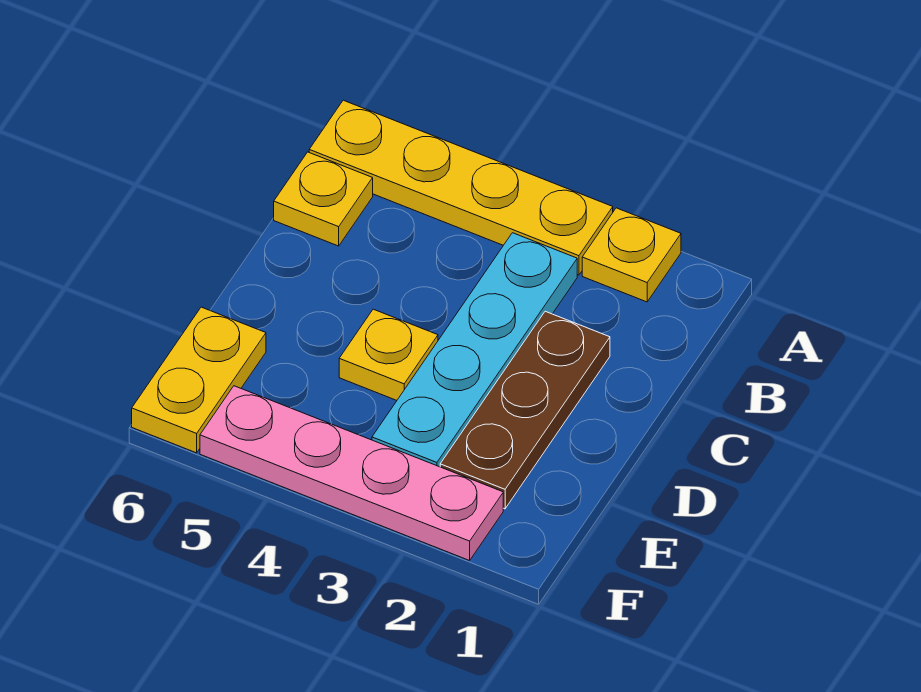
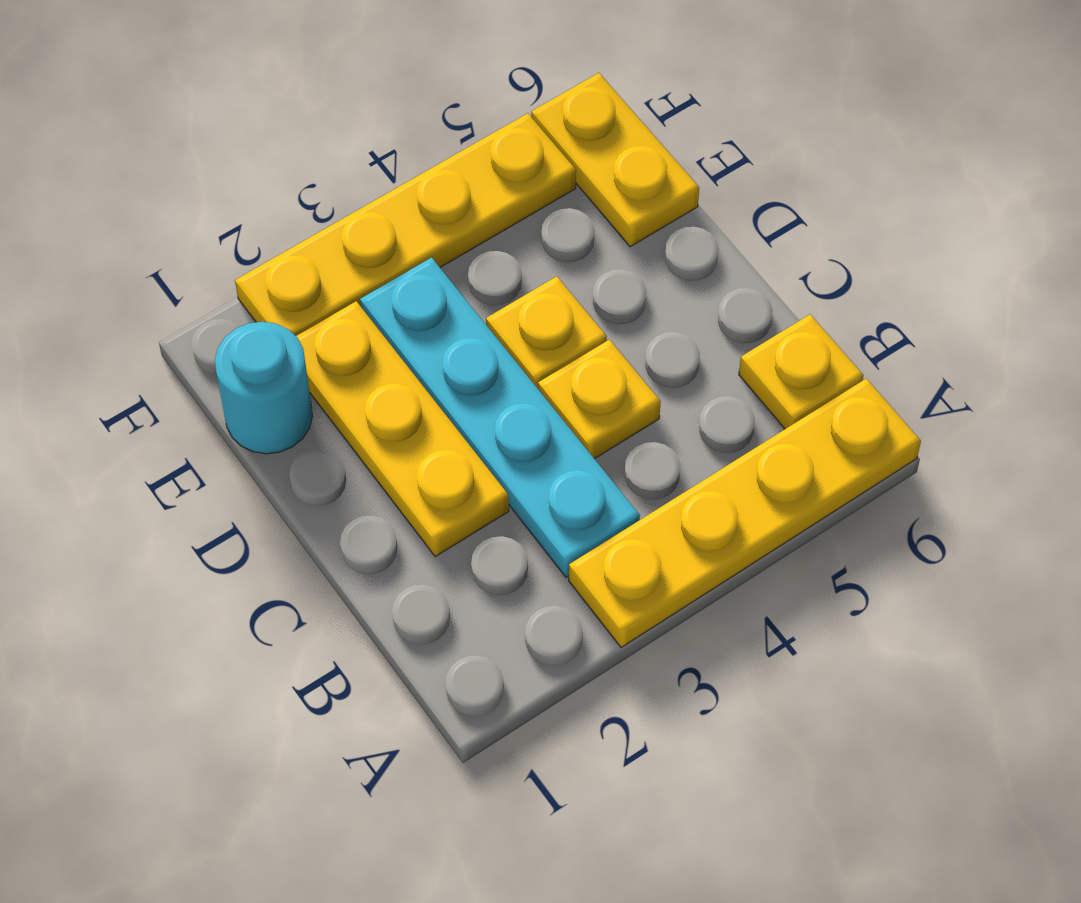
yellow 1x1 plate [582,208,681,302] -> yellow 1x1 plate moved to [538,340,661,459]
brown 1x3 plate [440,311,610,509] -> yellow 1x3 plate [296,301,509,557]
none -> cyan 1x1 round brick [215,322,312,454]
pink 1x4 plate [200,386,503,561] -> yellow 1x4 plate [235,113,576,336]

